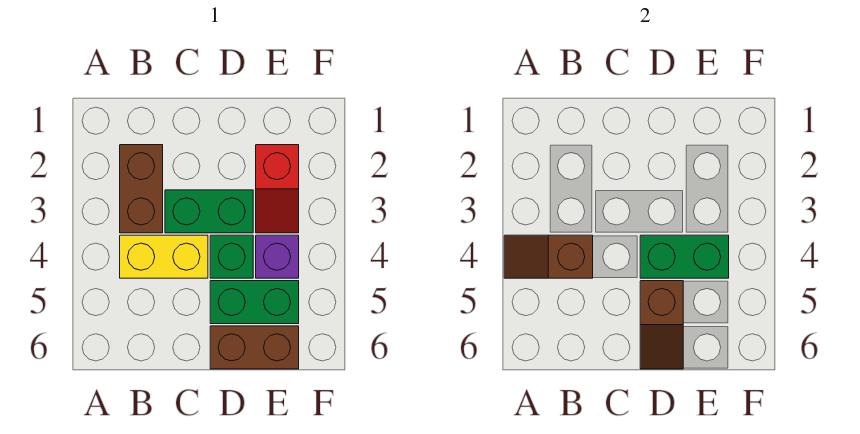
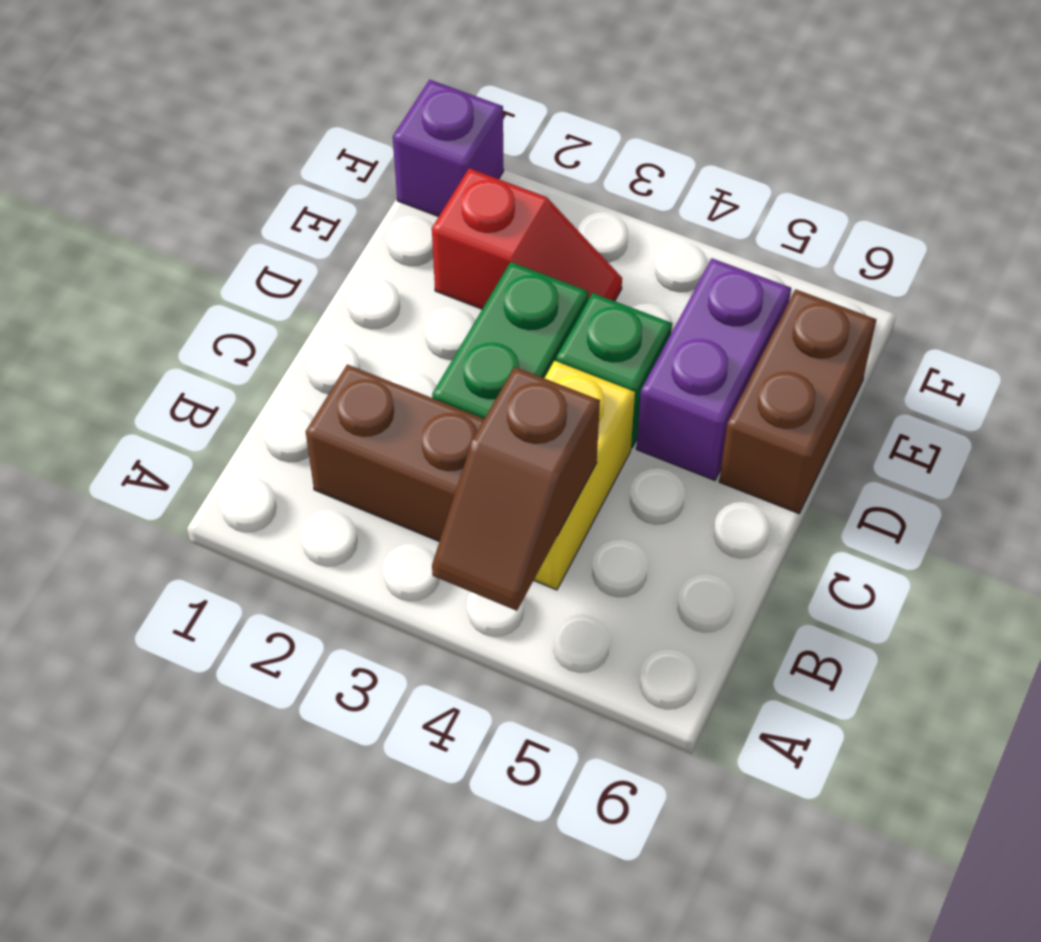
green 1x2 brick [640,235,729,278] -> none
green 1x2 brick [210,281,299,324] -> purple 1x2 brick [636,258,791,480]
brown 1x2 slope [640,281,683,369] -> none
purple 1x1 brick [256,235,299,278] -> purple 1x1 brick moved to [393,80,504,217]

